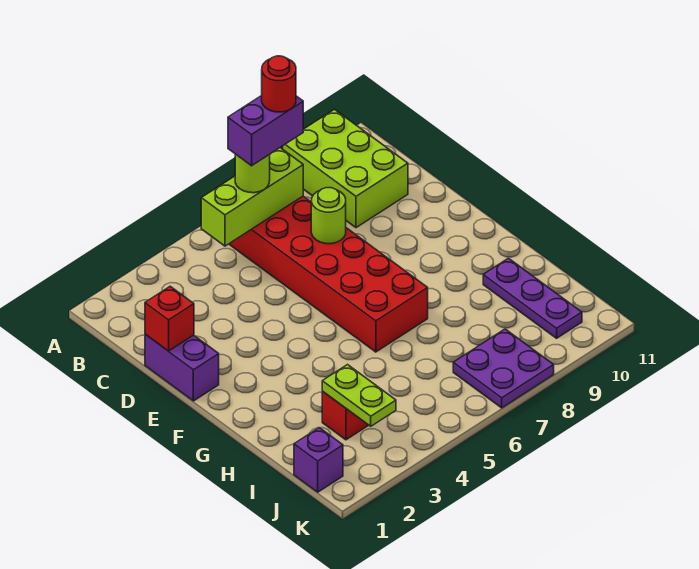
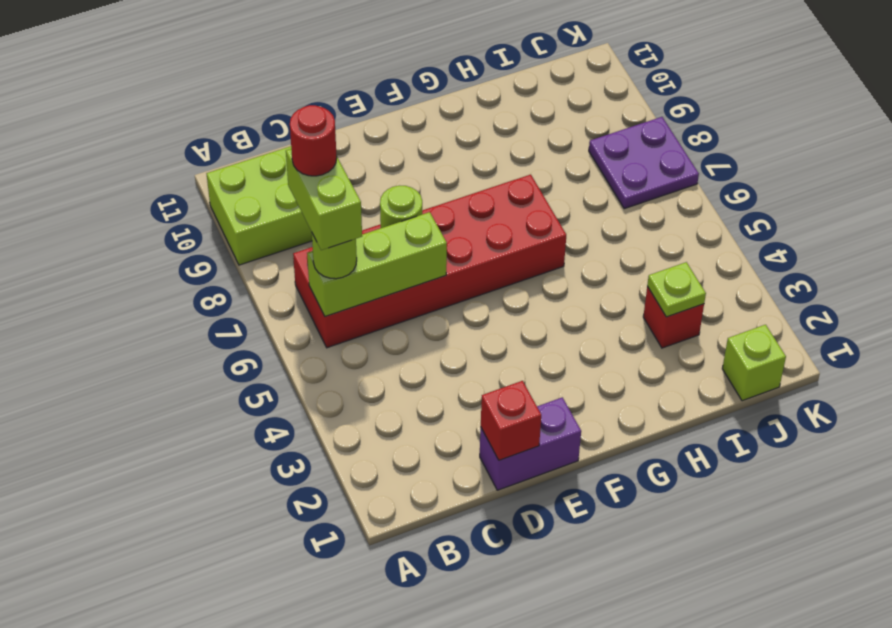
lime 1x3 brick [201,148,303,246] -> lime 1x3 brick turned to [307,212,447,316]
purple 1x2 brick [228,96,303,166] -> lime 1x2 brick [286,149,362,250]
purple 1x3 plate [483,258,582,338] -> none
lime 1x2 plate [322,365,396,426] -> lime 1x1 plate [647,262,706,317]
purple 1x1 brick [294,428,343,492] -> lime 1x1 brick [722,325,786,401]

